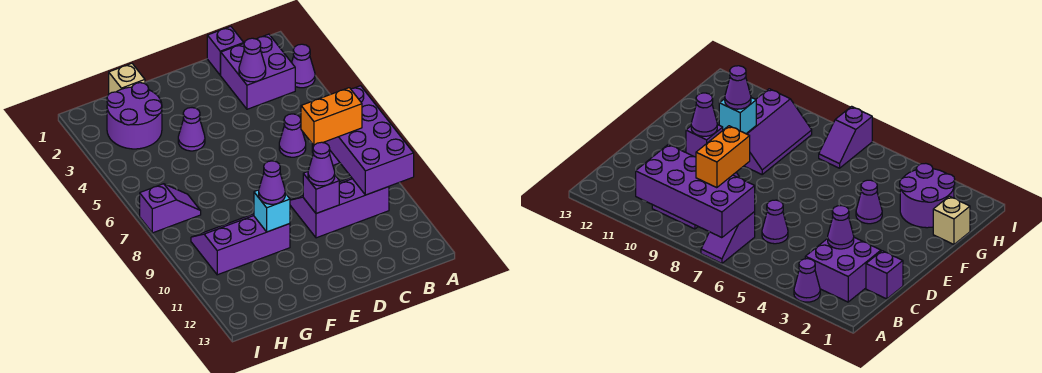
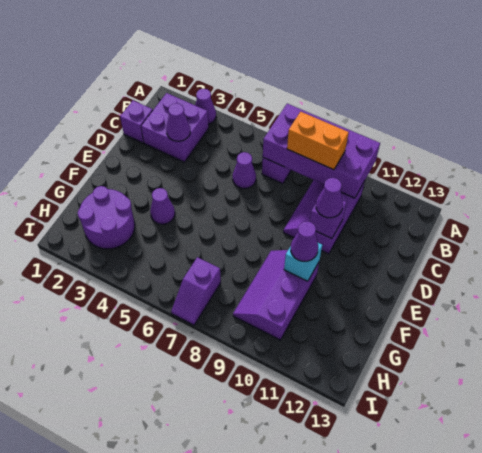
orange 1x2 brick [301,88,362,145] -> orange 1x2 brick turned to [287,112,349,170]
tan 1x1 brick [109,63,145,94] -> none
purple 1x2 slope [140,184,201,233] -> purple 1x2 slope turned to [171,257,221,325]

